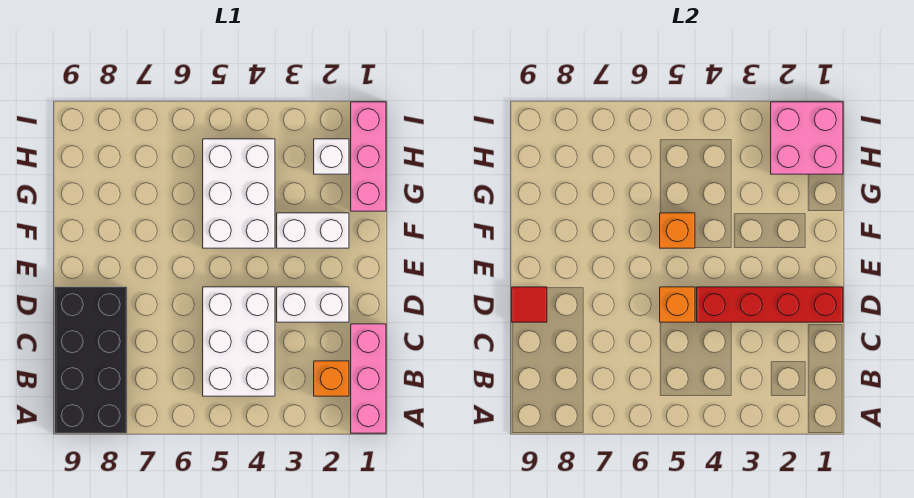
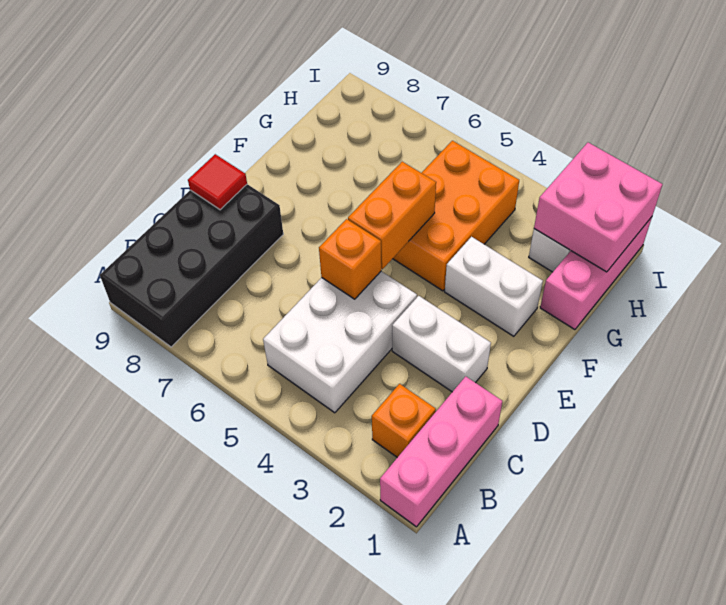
red 1x4 brick [697,287,843,322] -> none
white 2x3 brick [203,139,275,248] -> orange 2x3 brick [393,141,519,291]
orange 1x1 brick [660,213,695,248] -> orange 1x2 brick [348,162,436,269]

